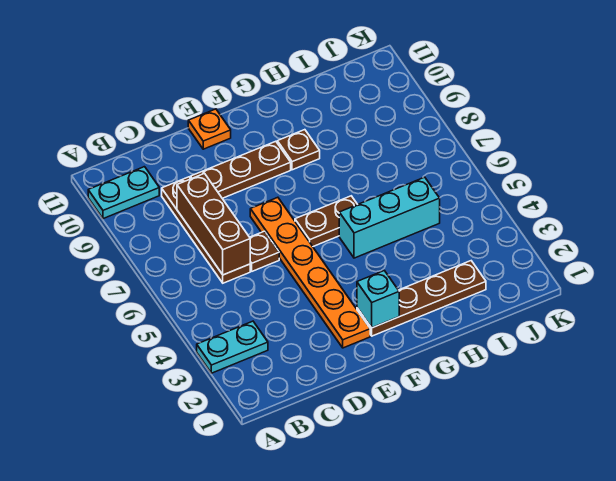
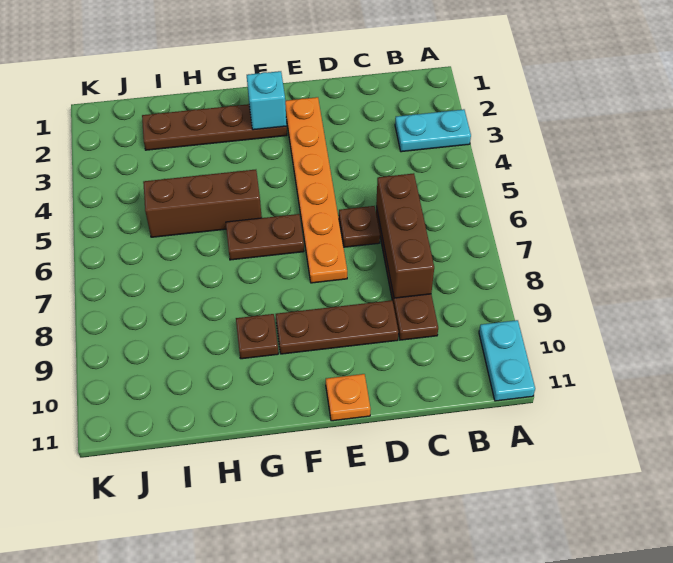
cyan 1x2 plate [88,167,159,219] -> cyan 1x2 plate turned to [479,320,535,401]
cyan 1x3 brick [339,177,440,258] -> brown 1x3 brick [143,170,262,237]

